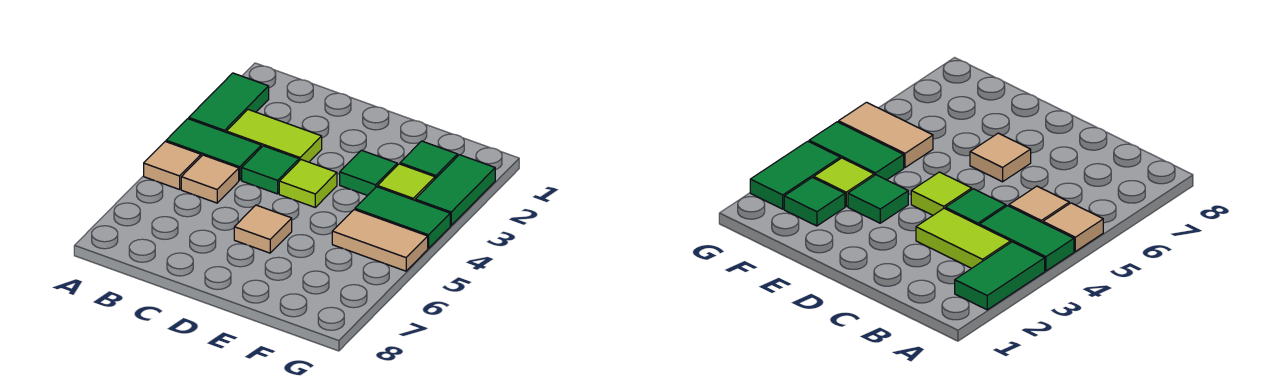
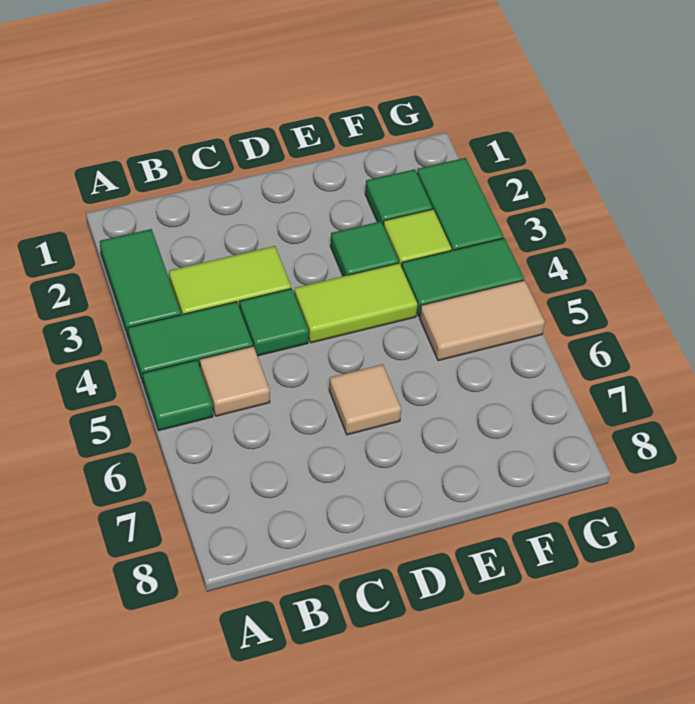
tan 1x1 tile [144,142,201,190] -> green 1x1 tile [143,360,213,431]
lime 1x1 tile [279,160,337,207] -> lime 1x2 tile [294,263,418,343]

